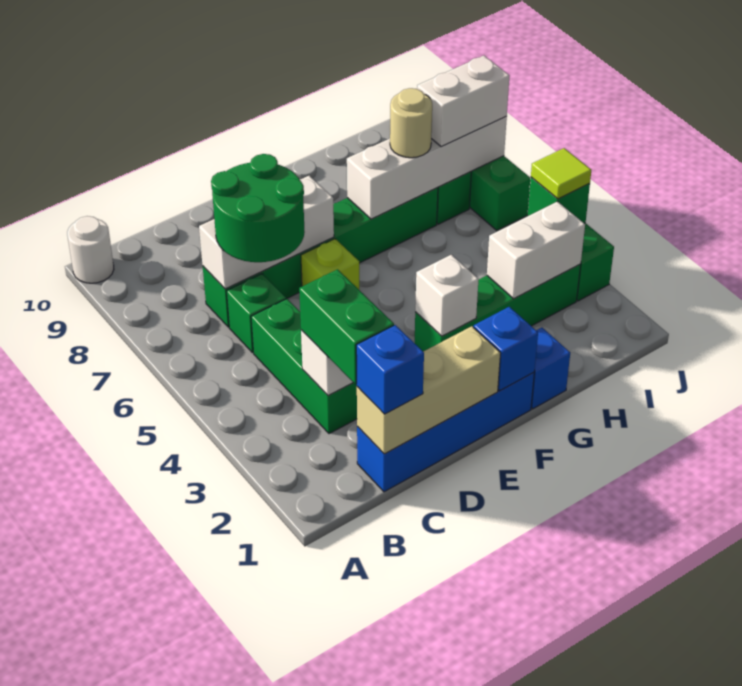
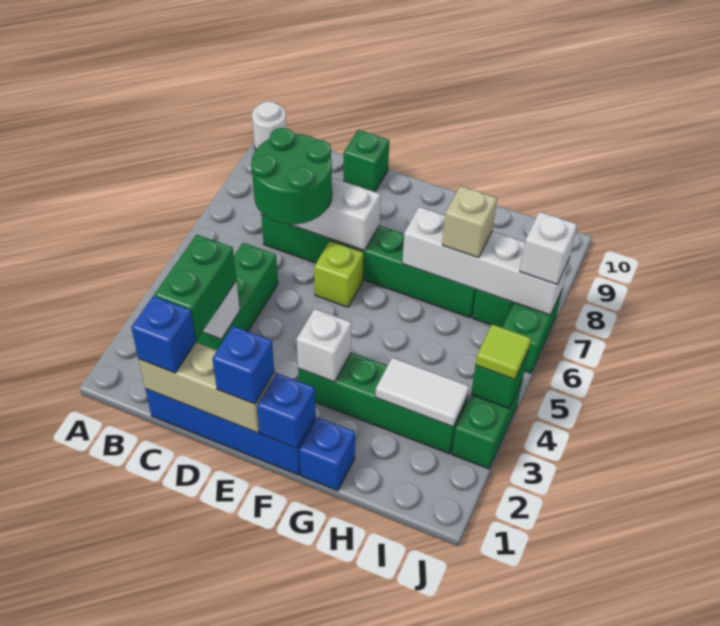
green 1x1 brick [227,274,286,353] -> green 1x1 brick moved to [344,130,389,192]
none -> blue 1x1 brick [212,326,274,404]
white 1x2 brick [487,201,585,299] -> white 1x2 tile [375,358,470,427]
tan 1x1 round brick [390,88,432,158] -> tan 1x1 brick [442,186,497,258]
white 1x2 brick [417,56,510,147] -> white 1x1 brick [520,212,577,285]

